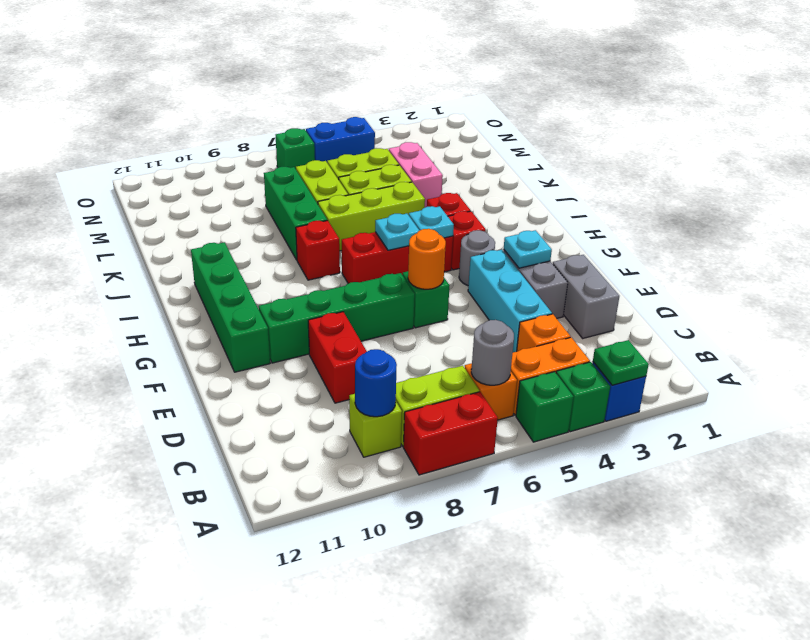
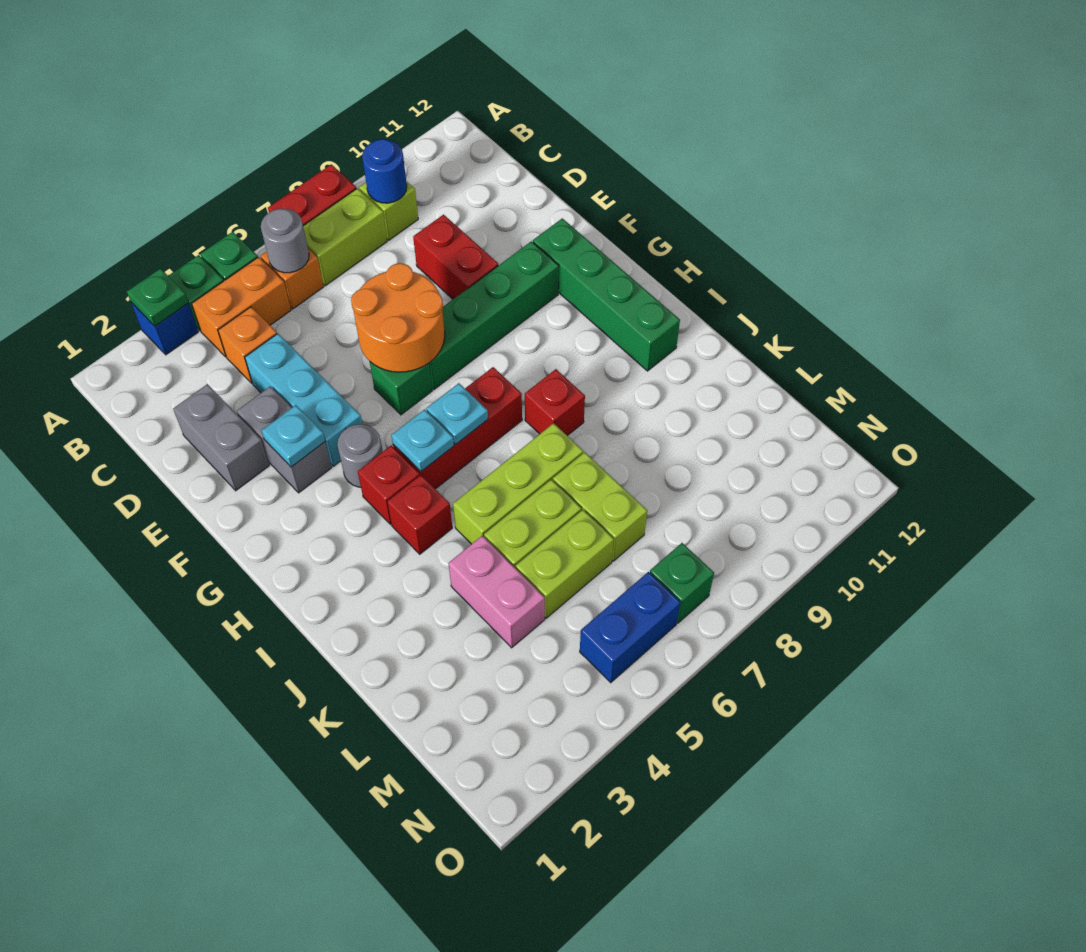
orange 1x1 round brick [408,229,446,289] -> orange 2x2 round brick [351,263,445,372]
green 1x3 brick [264,167,327,260] -> none

